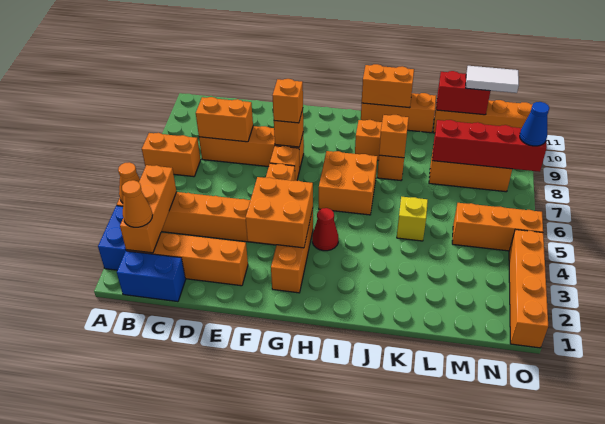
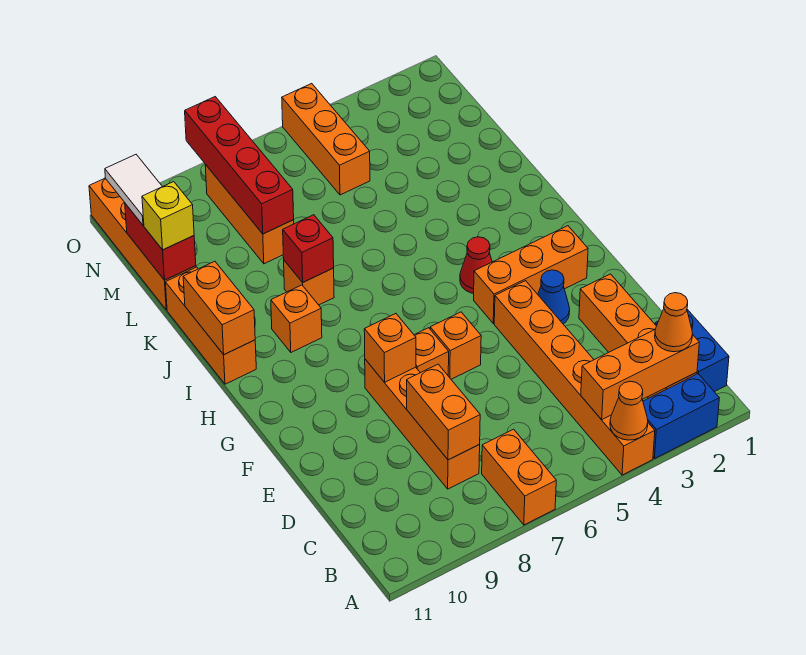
orange 2x2 brick [246,177,313,248] -> none
orange 1x1 brick [272,79,303,123] -> none
orange 2x2 brick [319,151,377,215] -> none
orange 1x1 brick [379,115,409,158] -> red 1x1 brick [283,215,334,282]
yellow 1x1 brick [397,197,428,241] -> yellow 1x1 brick moved to [142,182,194,250]
orange 1x4 brick [509,230,548,348] -> none
blue 1x1 cone [520,102,549,146] -> blue 1x1 cone moved to [538,270,570,324]

